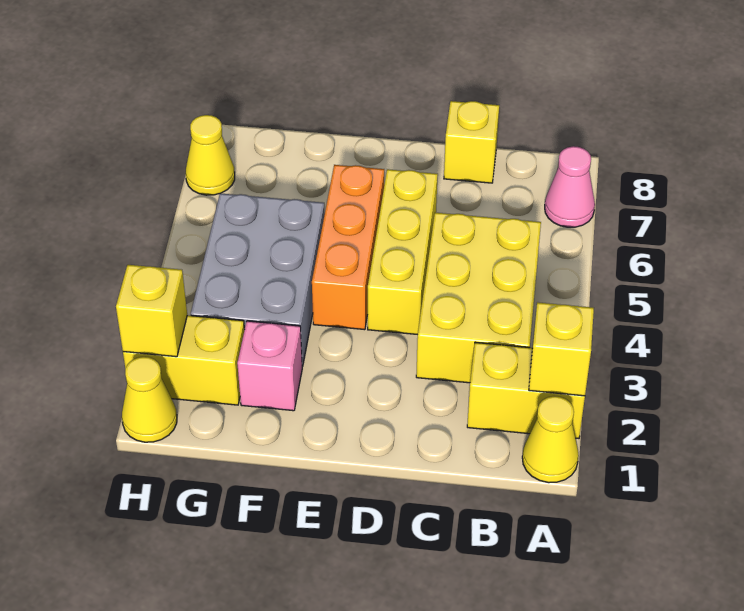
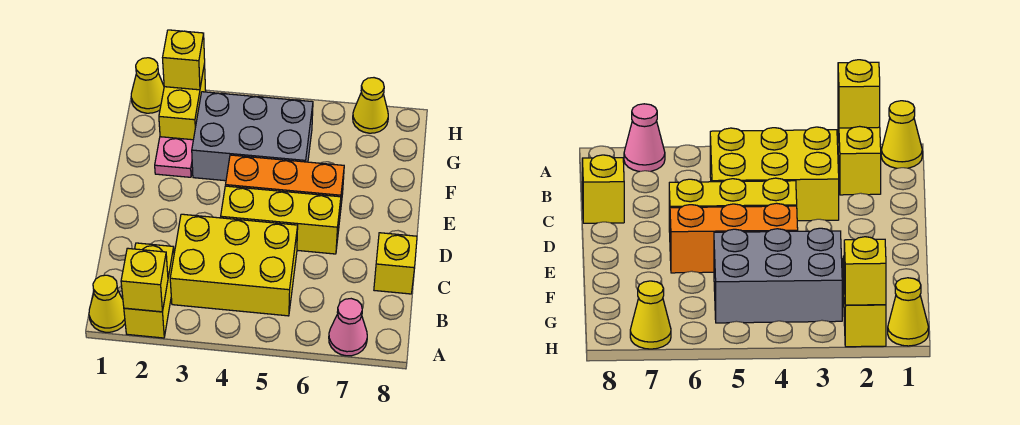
pink 1x1 brick [237,321,302,411] -> pink 1x1 plate [155,137,193,177]

